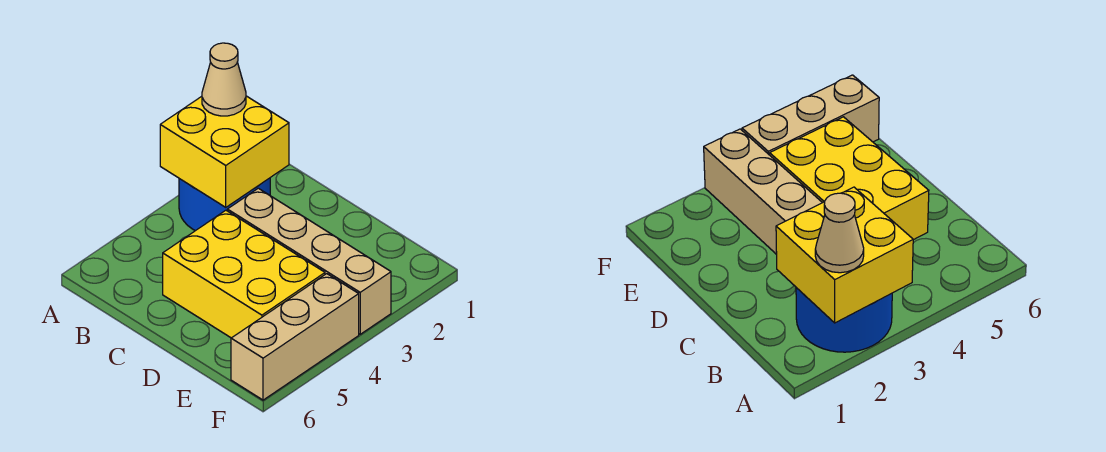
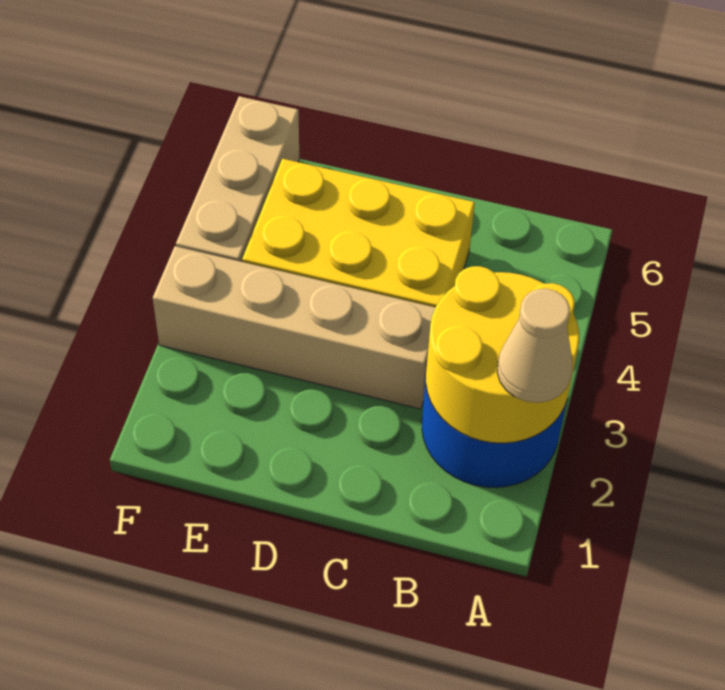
yellow 2x2 brick [160,96,289,207] -> yellow 2x2 round brick [426,266,579,443]

